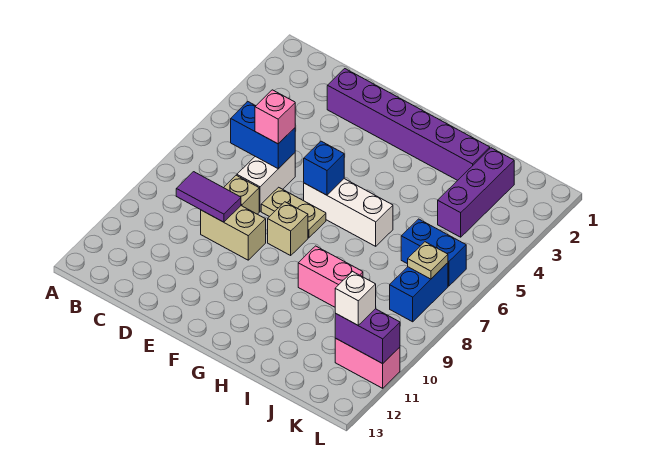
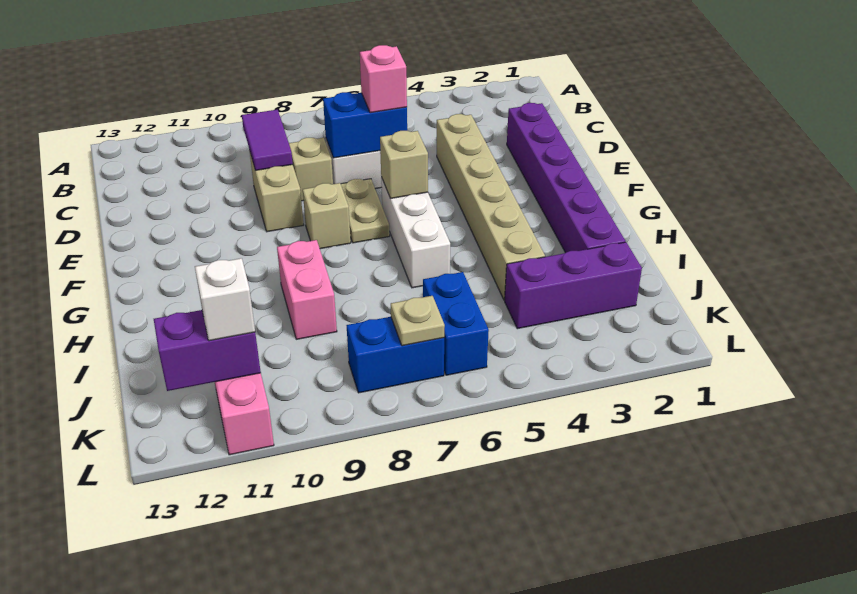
blue 1x2 brick [231,102,295,169] -> blue 1x2 brick turned to [323,92,407,158]
none -> tan 1x6 brick [437,114,545,300]
blue 1x1 brick [304,141,344,195] -> tan 1x1 brick [380,131,428,199]
purple 1x2 brick [335,309,400,364] -> purple 1x2 brick turned to [154,310,261,391]

